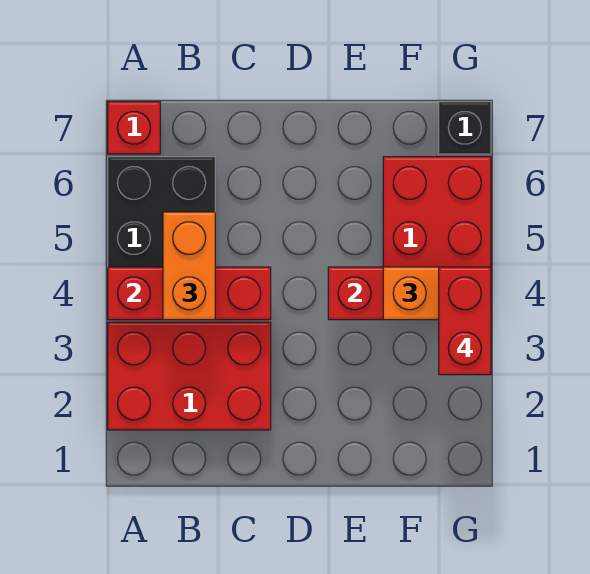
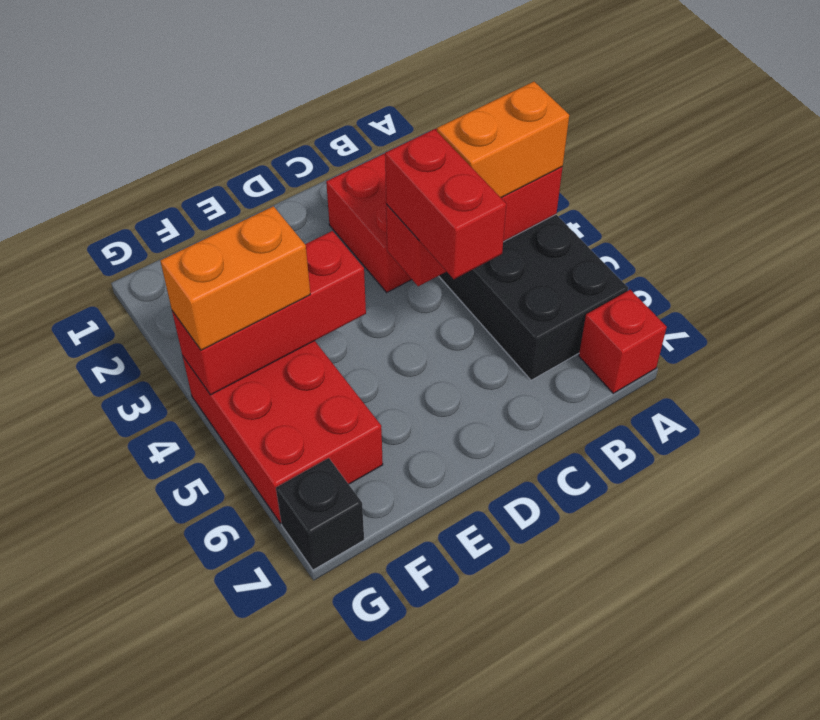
orange 1x2 brick [163,212,215,320] -> orange 1x2 brick turned to [437,82,569,198]
red 1x2 brick [439,267,491,375] -> red 1x2 brick moved to [385,129,506,279]

